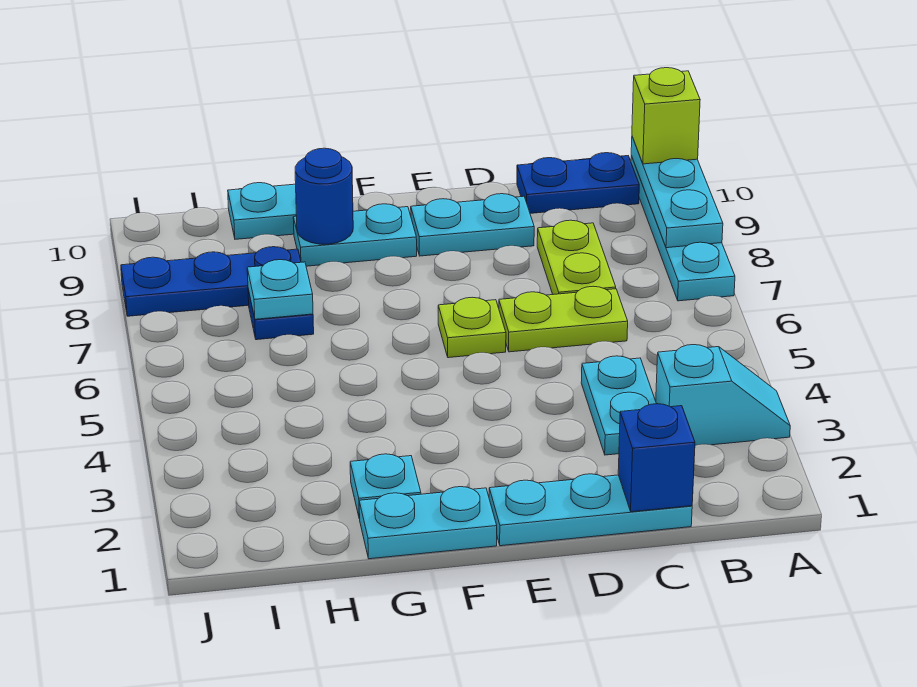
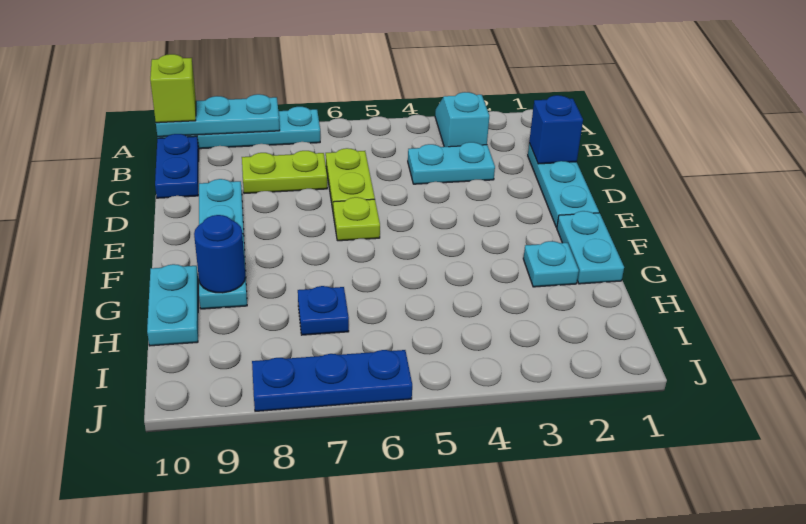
cyan 1x1 plate [247,260,313,319] -> none
blue 1x3 plate [121,247,301,316] -> blue 1x3 plate turned to [252,350,412,411]

